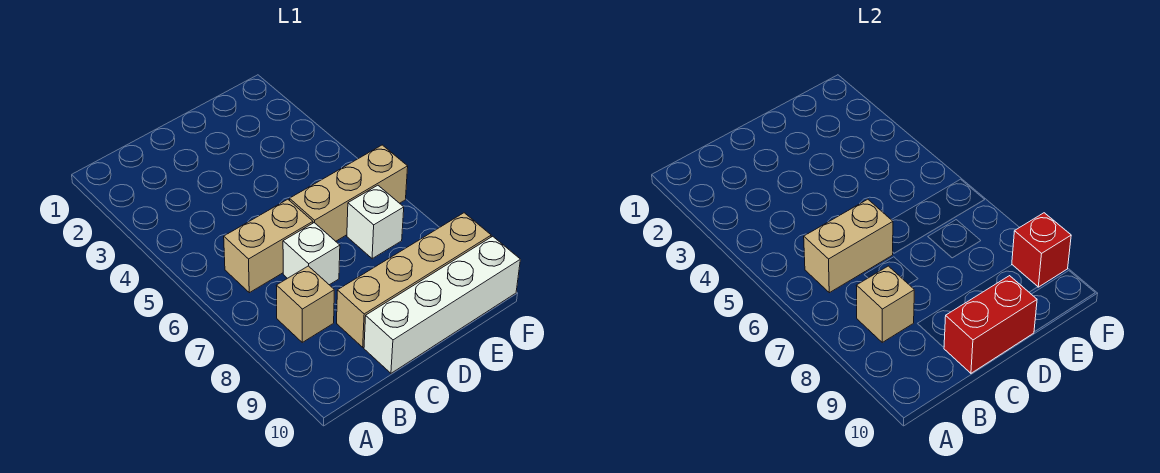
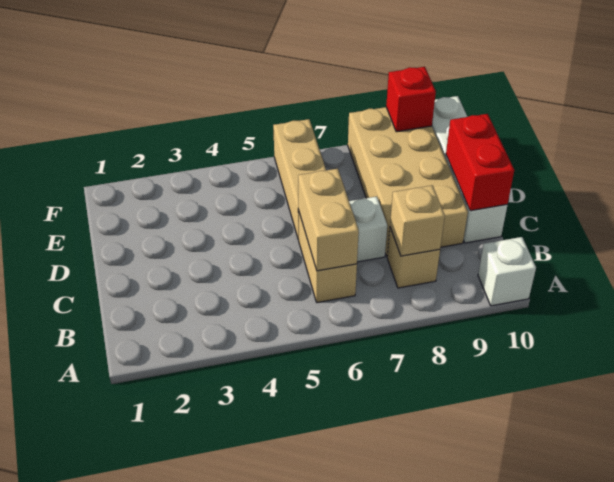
tan 1x4 brick [337,213,491,347] -> tan 2x4 brick [348,107,468,256]
white 1x1 brick [347,185,404,259] -> white 1x1 brick moved to [478,237,536,306]

